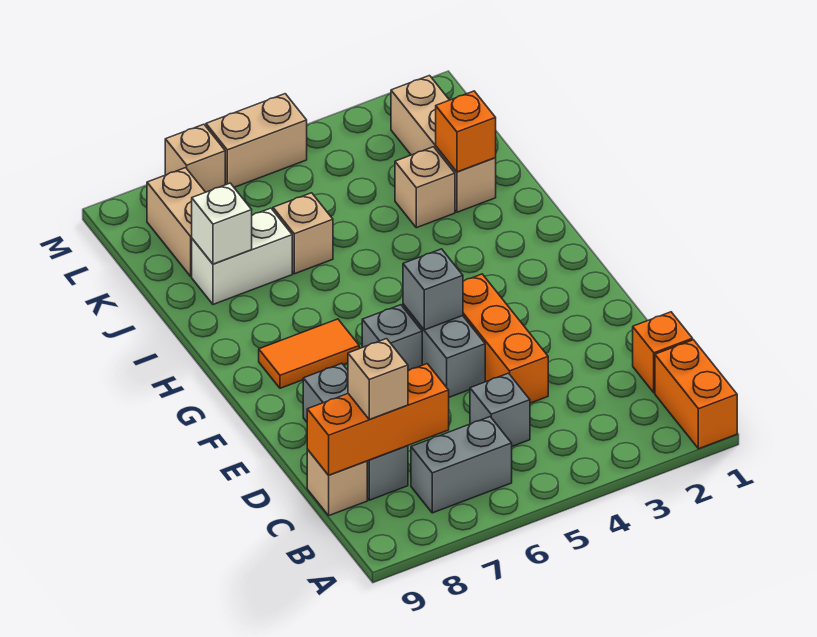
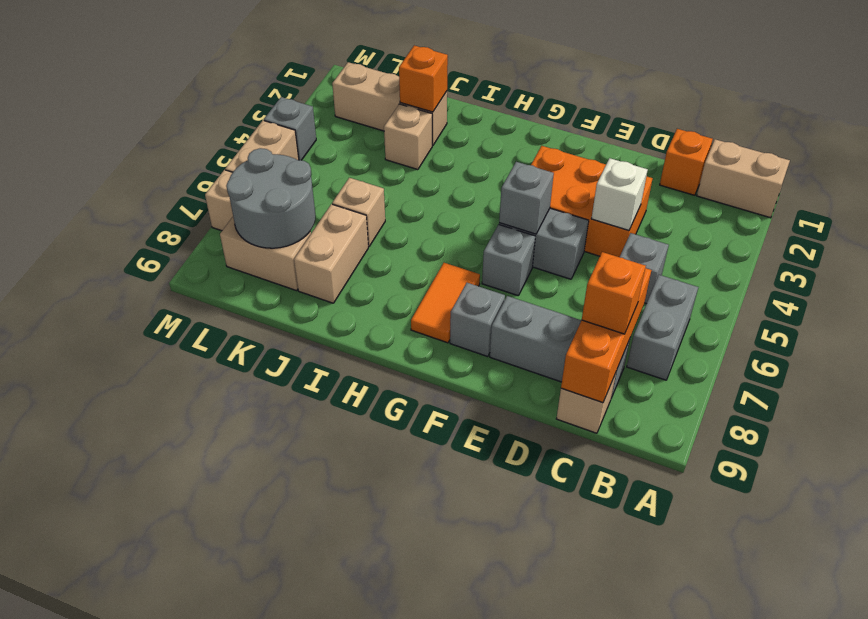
orange 1x2 brick [655,340,737,449] -> tan 1x2 brick [697,139,790,218]
tan 1x1 brick [348,339,408,419] -> orange 1x1 brick [582,252,646,334]
orange 1x3 brick [463,274,548,403] -> orange 2x3 brick [531,146,653,257]
none -> grey 1x1 brick [450,283,505,356]
white 1x2 brick [192,208,292,304] -> tan 1x2 brick [294,204,368,303]
white 1x1 brick [192,183,252,264] -> white 1x1 brick moved to [591,158,648,231]
none -> grey 2x2 round brick [226,148,316,248]
none -> grey 1x1 brick [264,97,316,160]

